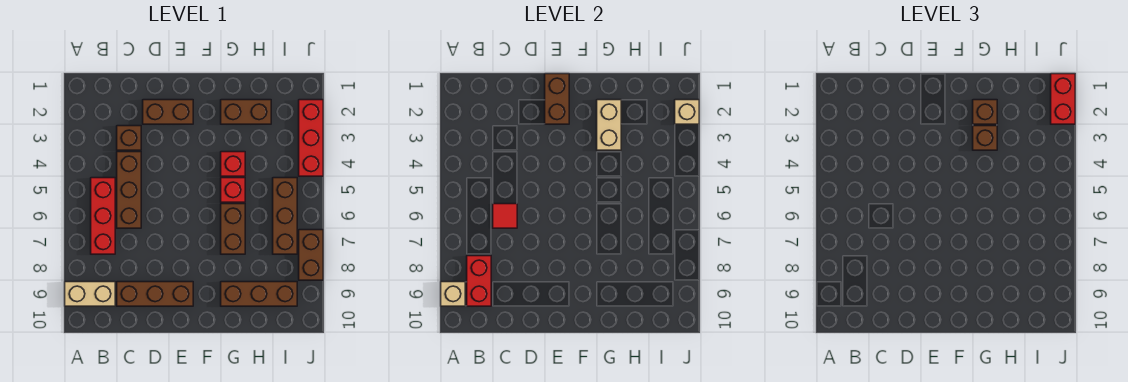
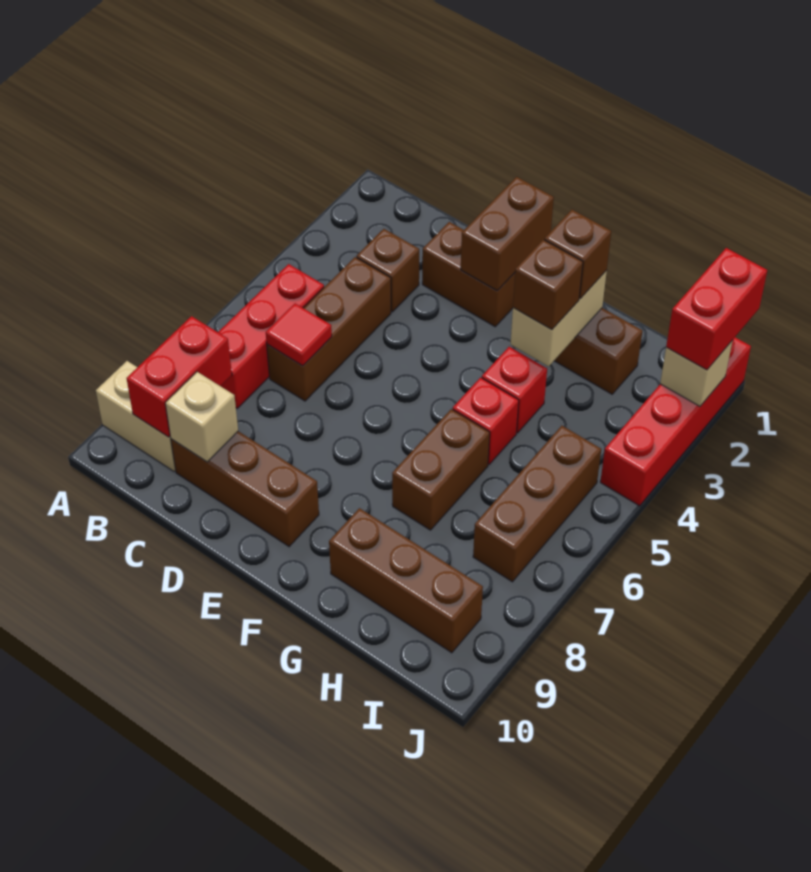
tan 1x1 brick [441,282,465,306] -> tan 1x1 brick moved to [165,372,238,462]
red 1x3 brick [299,100,323,176] -> red 1x4 brick [600,337,751,506]
brown 1x2 brick [299,230,323,280] -> none

